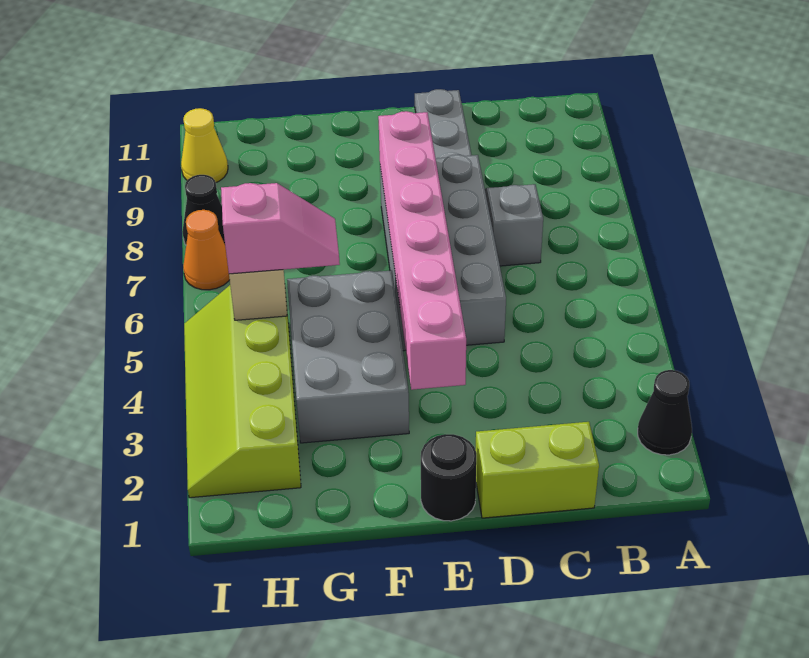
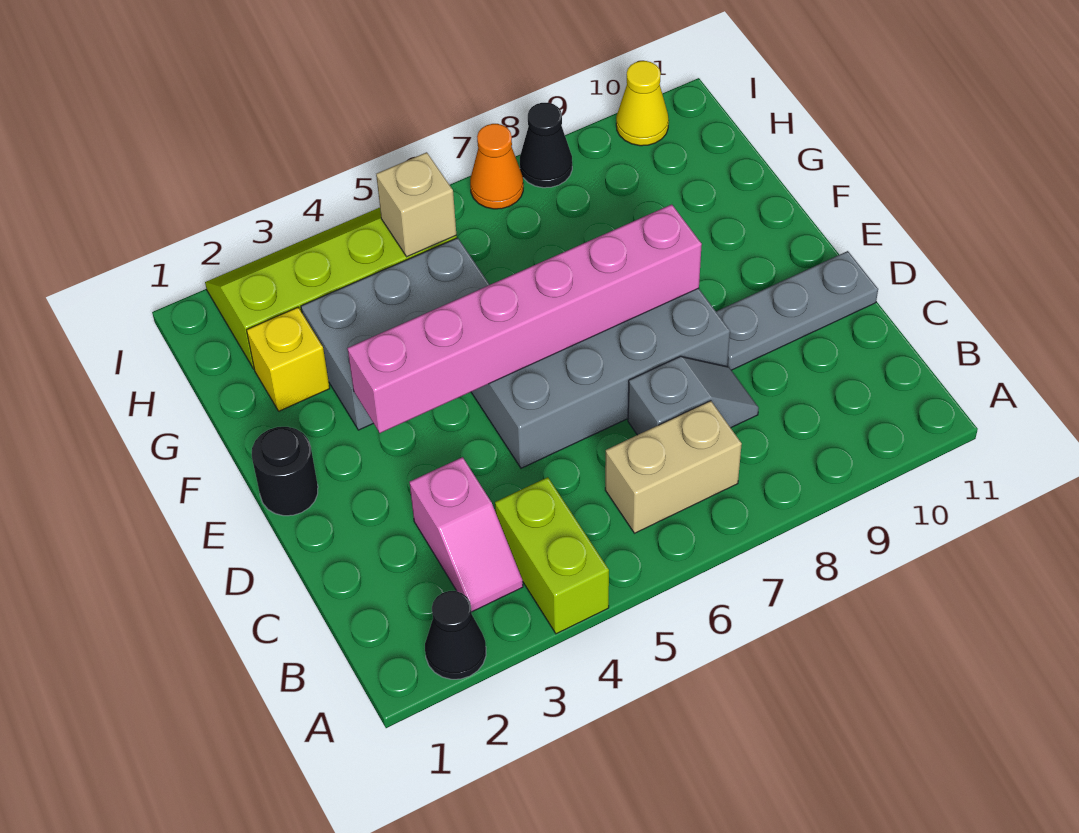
none -> tan 1x2 brick [605,401,742,533]
lime 1x2 brick [475,422,599,518] -> lime 1x2 brick moved to [495,477,609,634]
none -> yellow 1x1 brick [247,307,330,411]
pink 1x2 slope [221,183,340,274] -> pink 1x2 slope moved to [409,457,523,612]

